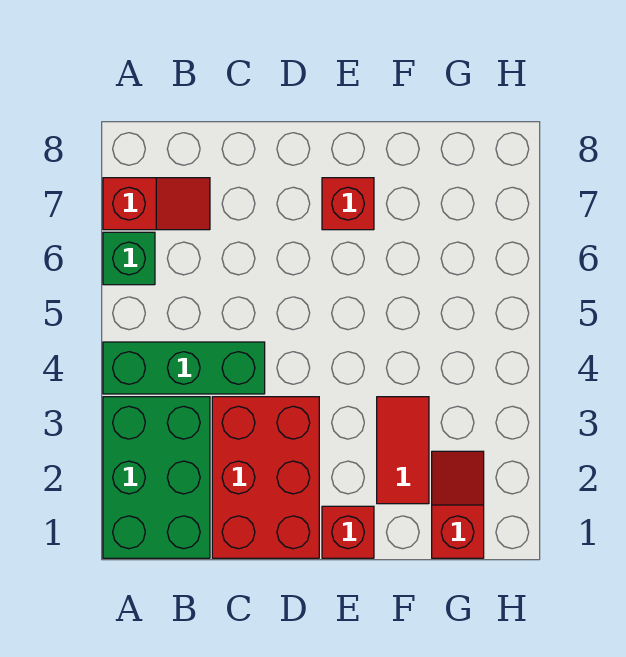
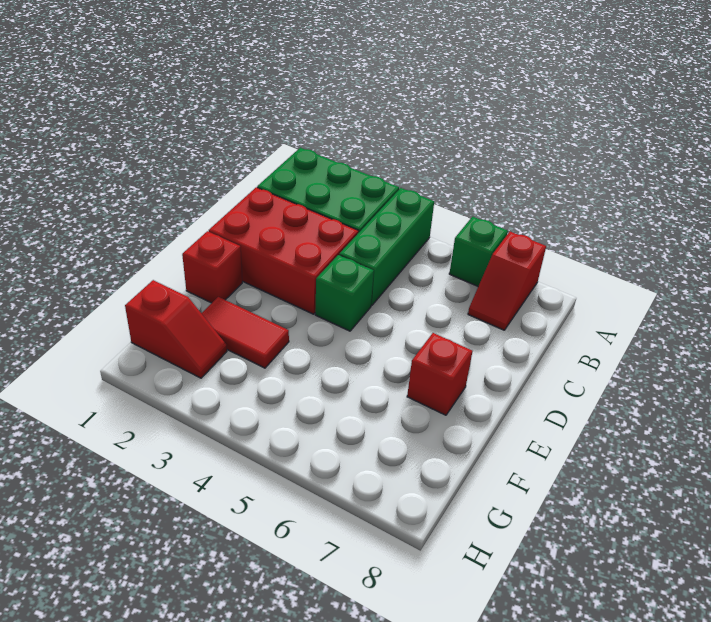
none -> green 1x1 brick [315,255,374,331]

